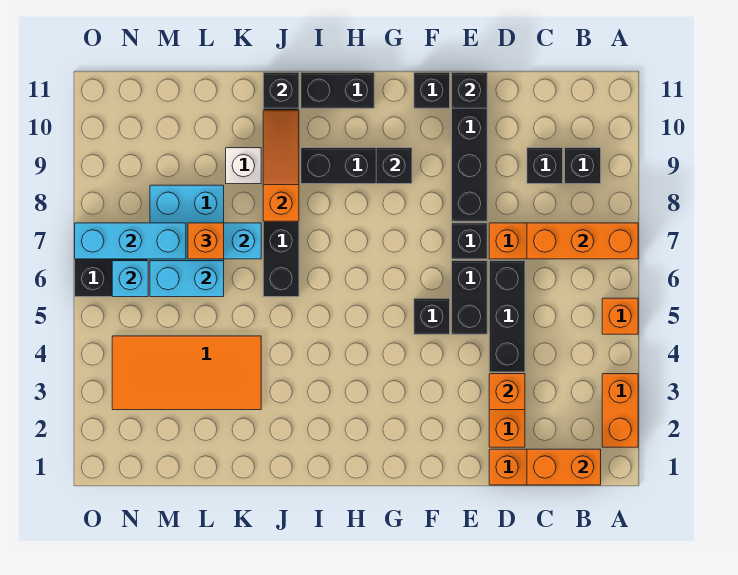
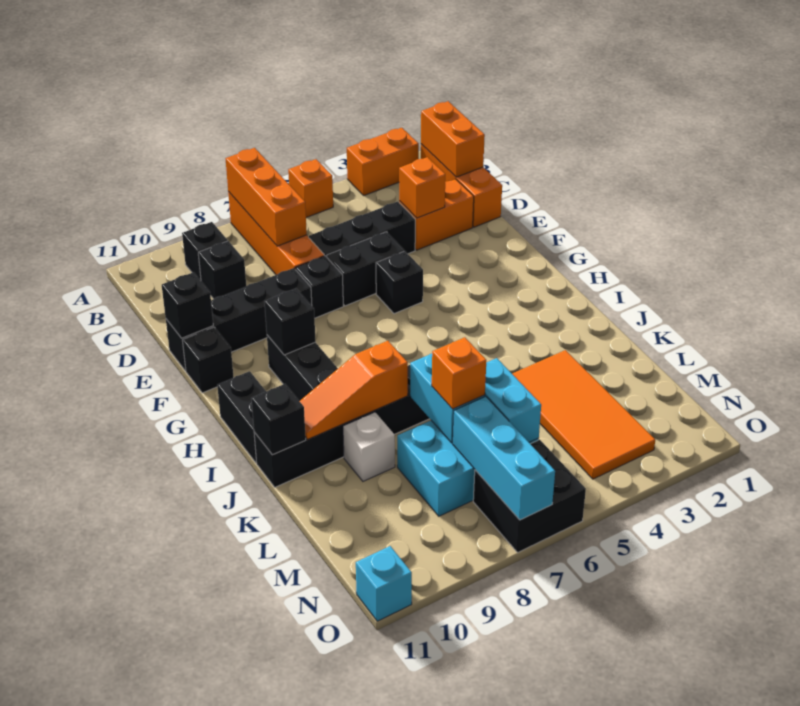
cyan 1x1 brick [112,261,148,297] -> cyan 1x1 brick moved to [356,546,412,621]

